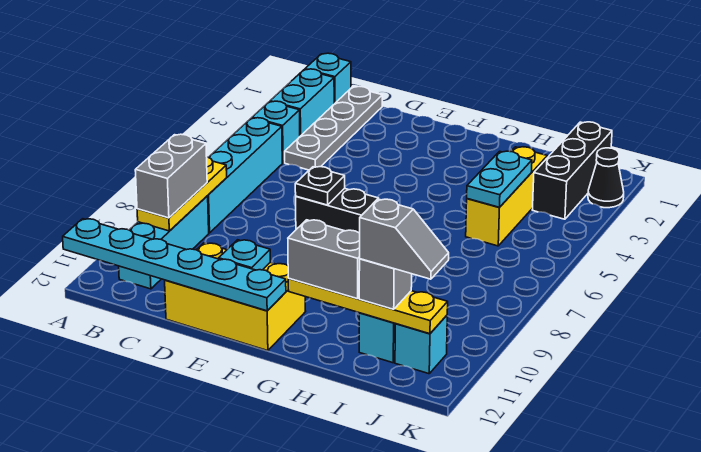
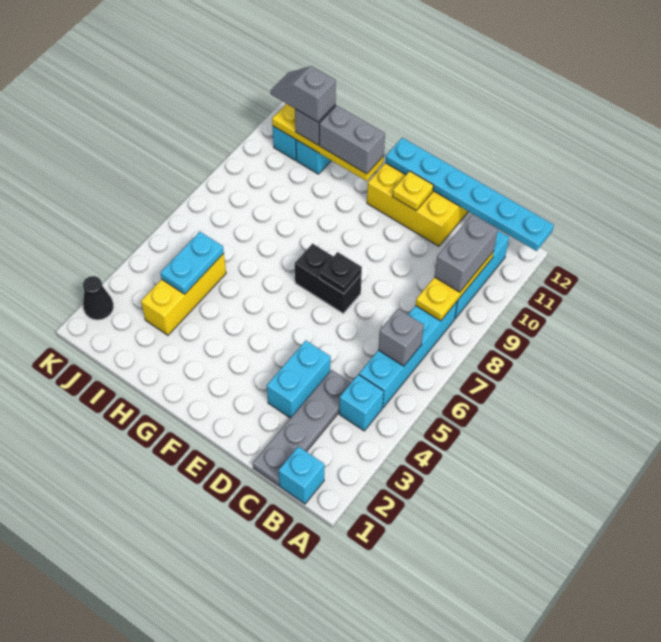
cyan 1x2 brick [270,69,334,136] -> cyan 1x2 brick moved to [267,341,331,418]
none -> grey 1x1 brick [378,309,424,366]
cyan 1x1 plate [219,240,270,270] -> yellow 1x1 plate [392,171,433,210]
black 1x3 brick [532,122,612,219] -> none

